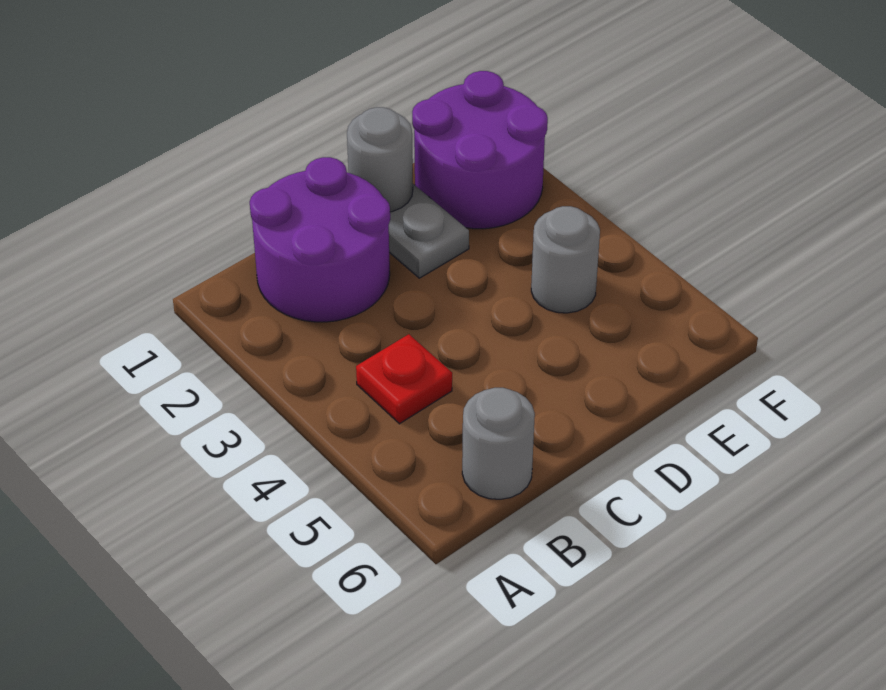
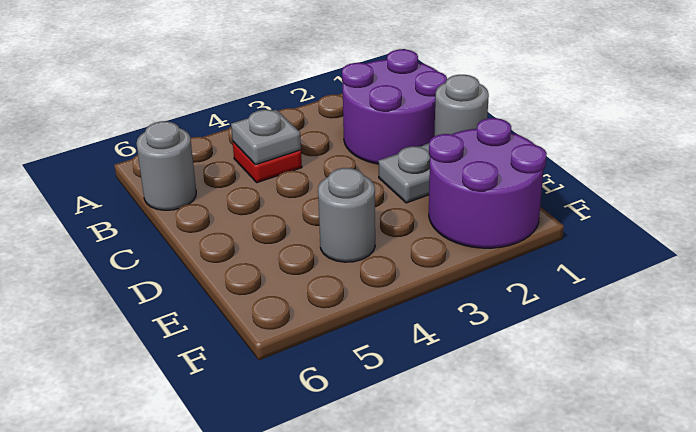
none -> grey 1x1 plate [231,110,301,165]

